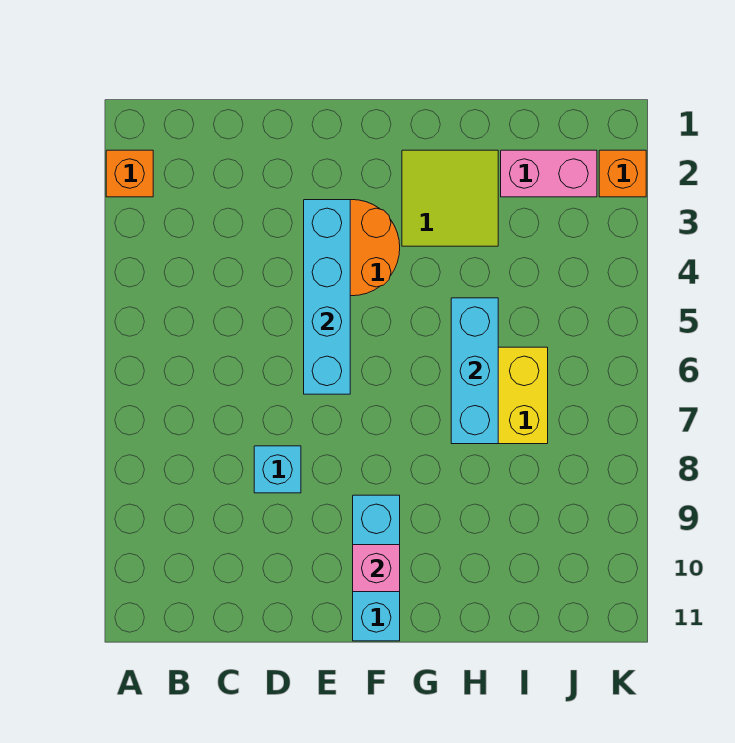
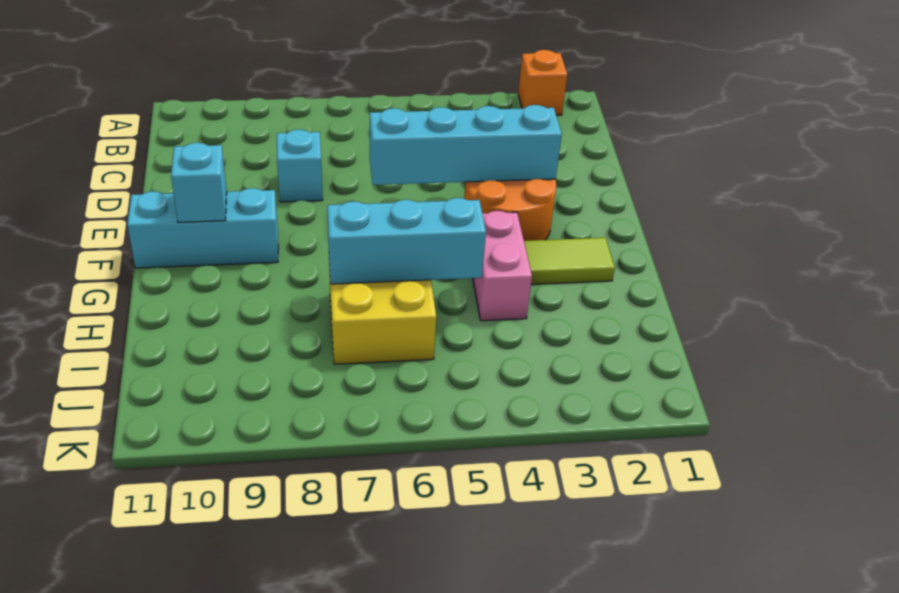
pink 1x1 brick [353,545,400,592] -> cyan 1x1 brick [171,143,227,222]
lime 2x2 tile [402,150,498,246] -> lime 1x2 tile [524,238,615,284]
pink 1x2 brick [501,150,597,197] -> pink 1x2 brick moved to [473,211,532,321]
orange 1x1 brick [599,150,646,197] -> none

